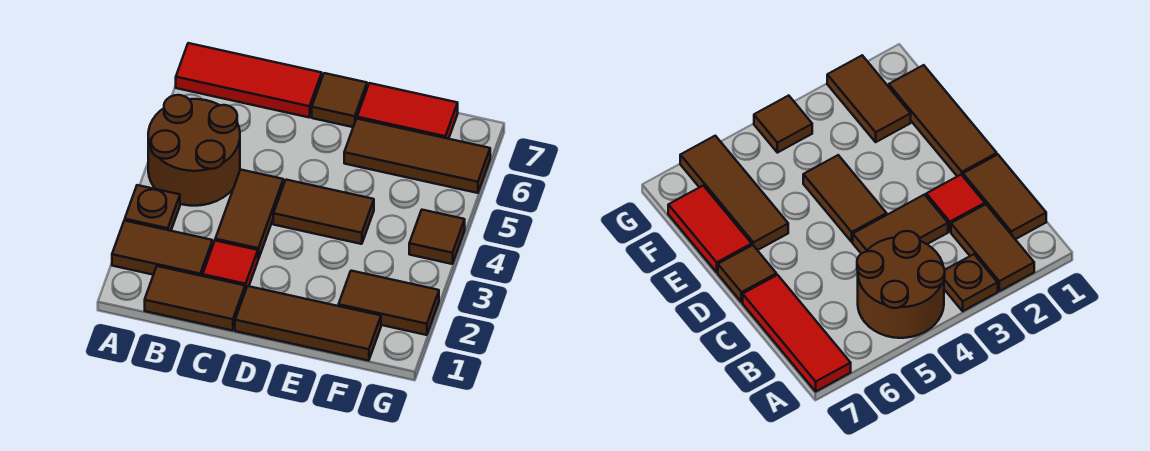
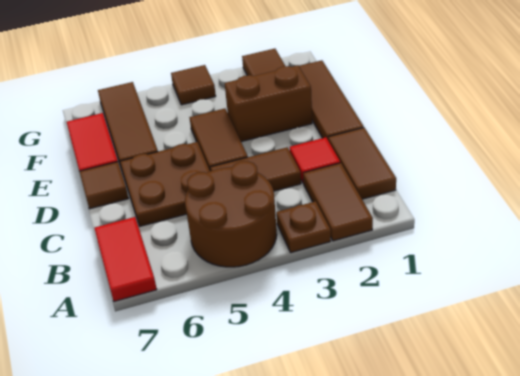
red 1x3 tile [176,43,322,117] -> red 1x2 tile [94,217,157,302]
none -> brown 2x2 plate [120,142,210,226]
none -> brown 1x2 brick [225,65,312,142]

